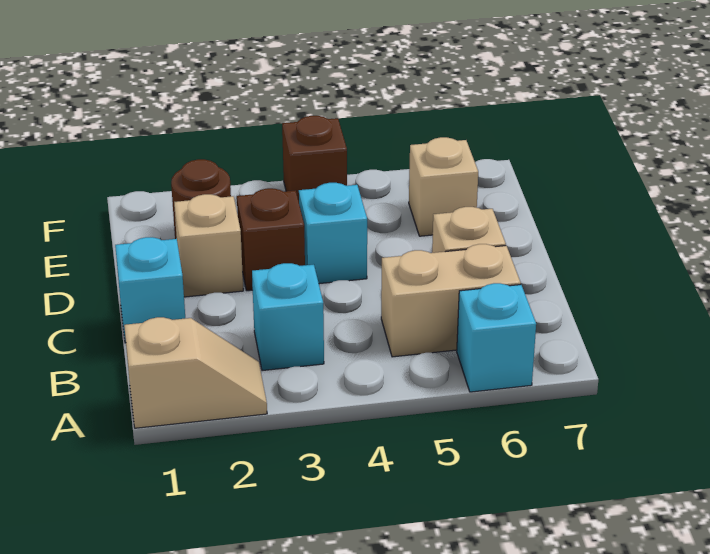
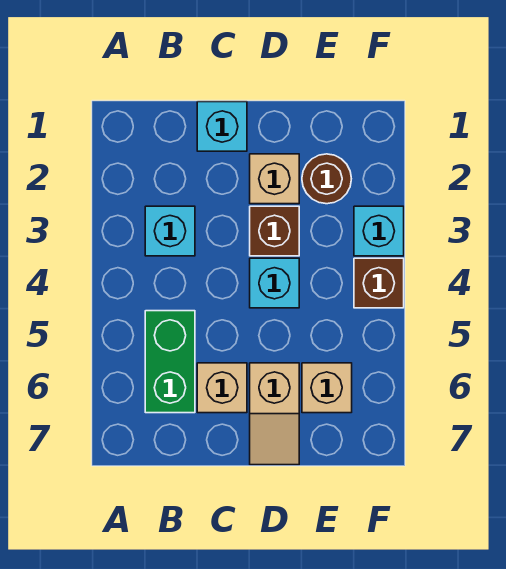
tan 1x2 slope [124,317,267,428] -> tan 1x2 slope moved to [250,363,299,465]
cyan 1x1 brick [457,283,536,392] -> cyan 1x1 brick moved to [354,206,404,256]
tan 1x2 brick [381,244,521,357] -> green 1x2 brick [145,311,195,413]

